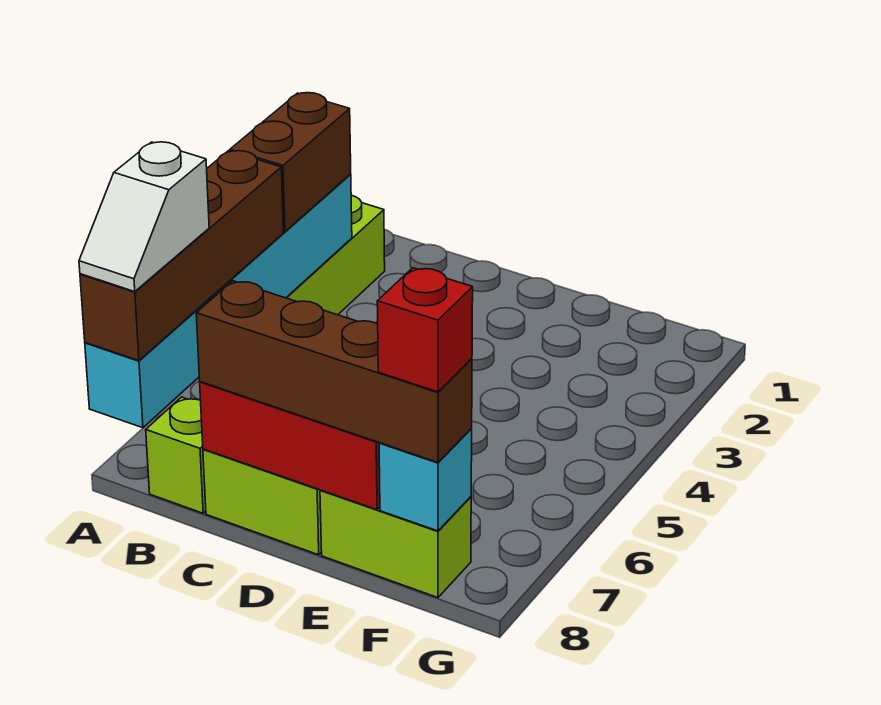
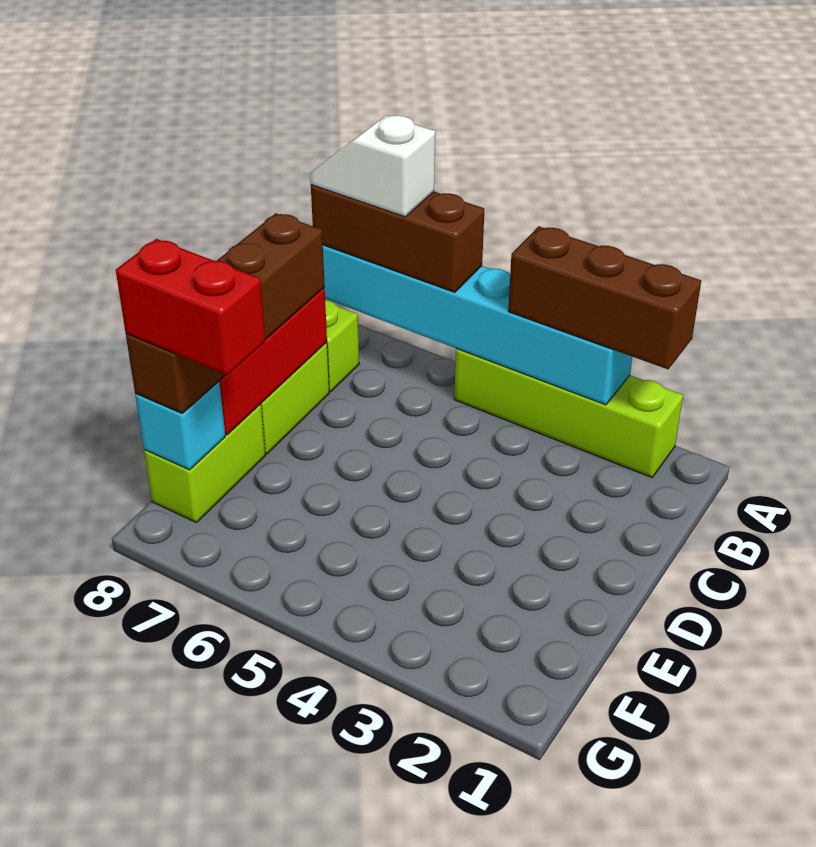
brown 1x2 brick [230,93,351,232] -> brown 1x3 brick [508,226,701,369]
brown 1x4 brick [80,151,283,361] -> brown 1x3 brick [311,185,484,292]
red 1x1 brick [377,268,473,392] -> red 1x2 brick [116,239,265,375]

